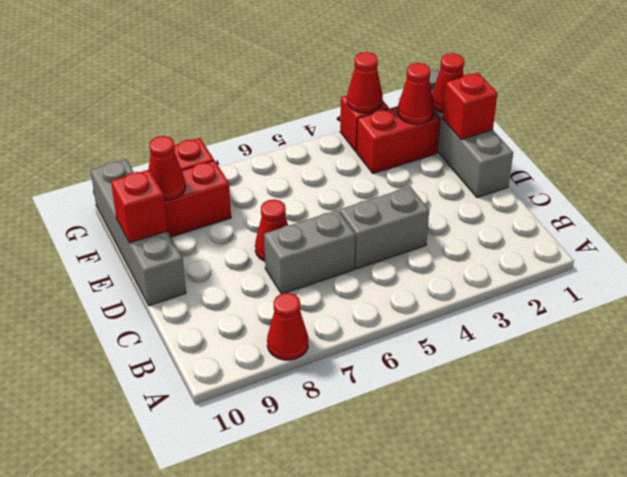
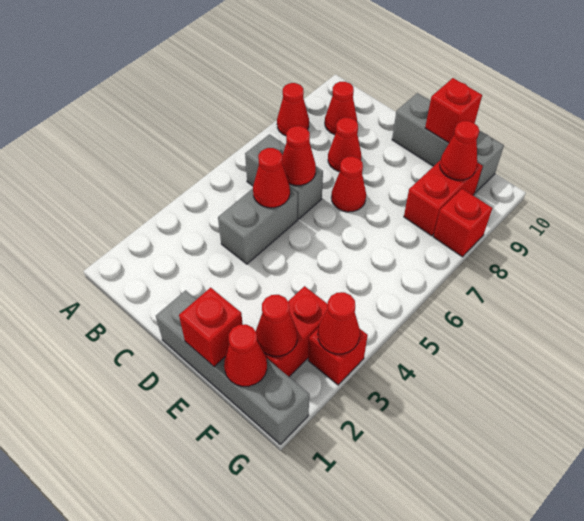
none -> red 1x1 cone [325,82,357,135]
none -> red 1x1 cone [253,148,290,208]
grey 1x2 brick [264,210,356,294] -> grey 1x2 brick turned to [245,134,323,219]
none -> red 1x1 cone [282,126,316,185]
none -> red 1x1 cone [328,118,362,172]
grey 1x4 brick [91,160,186,306] -> grey 1x3 brick [392,93,504,193]

